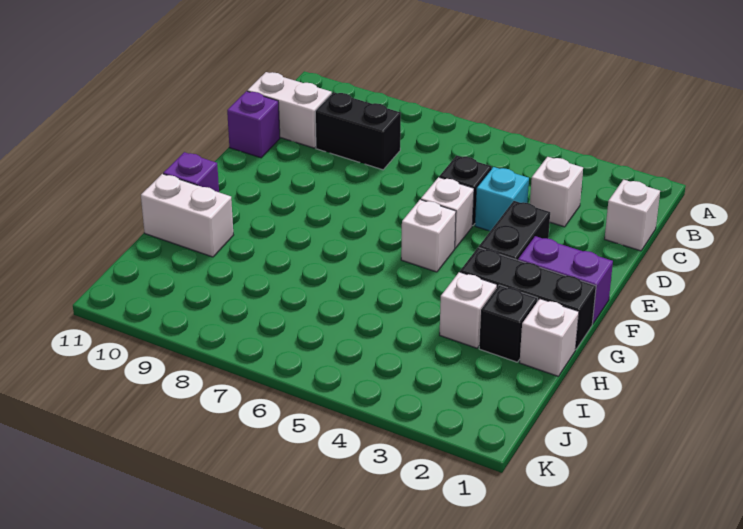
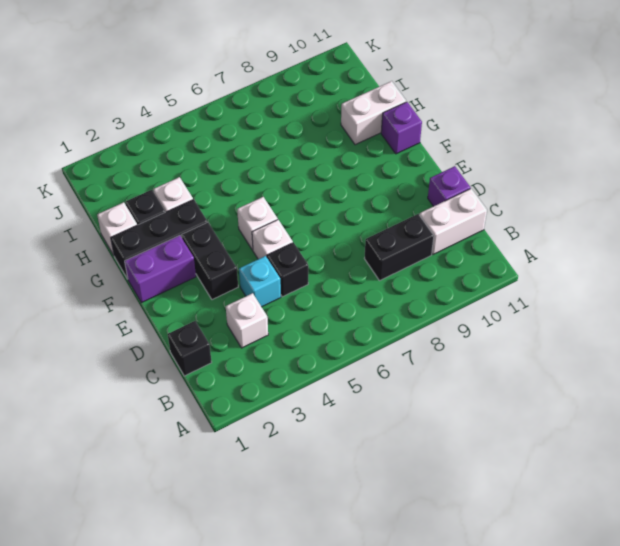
white 1x1 brick [605,180,660,251] -> black 1x1 brick [168,321,212,376]

